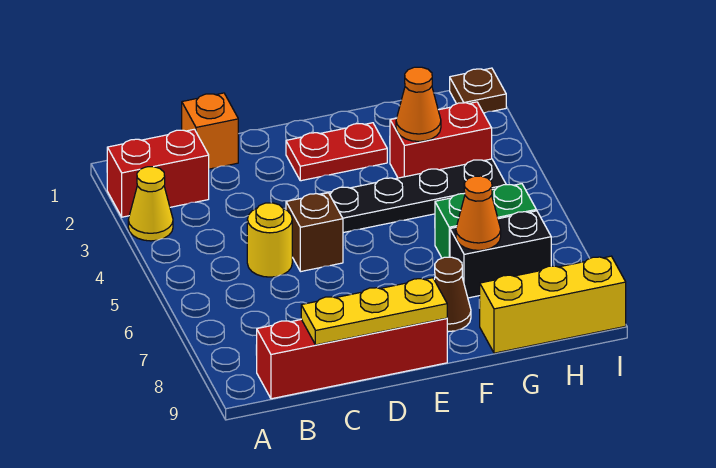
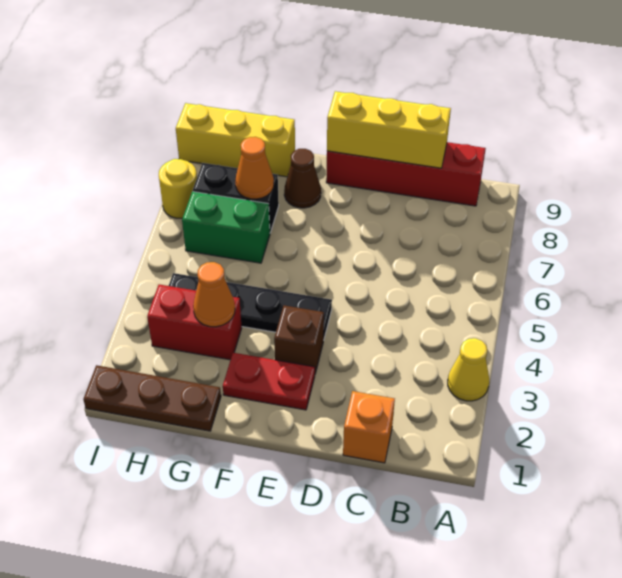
red 1x2 brick [107,129,209,217] -> none
yellow 1x1 round brick [247,203,292,277] -> yellow 1x1 round brick moved to [159,159,197,218]
yellow 1x3 plate [301,278,447,345] -> yellow 1x3 brick [327,91,451,168]
brown 1x1 brick [286,193,343,272] -> brown 1x1 brick moved to [274,305,324,373]
brown 1x1 plate [450,68,506,113] -> brown 1x3 plate [83,365,221,431]

